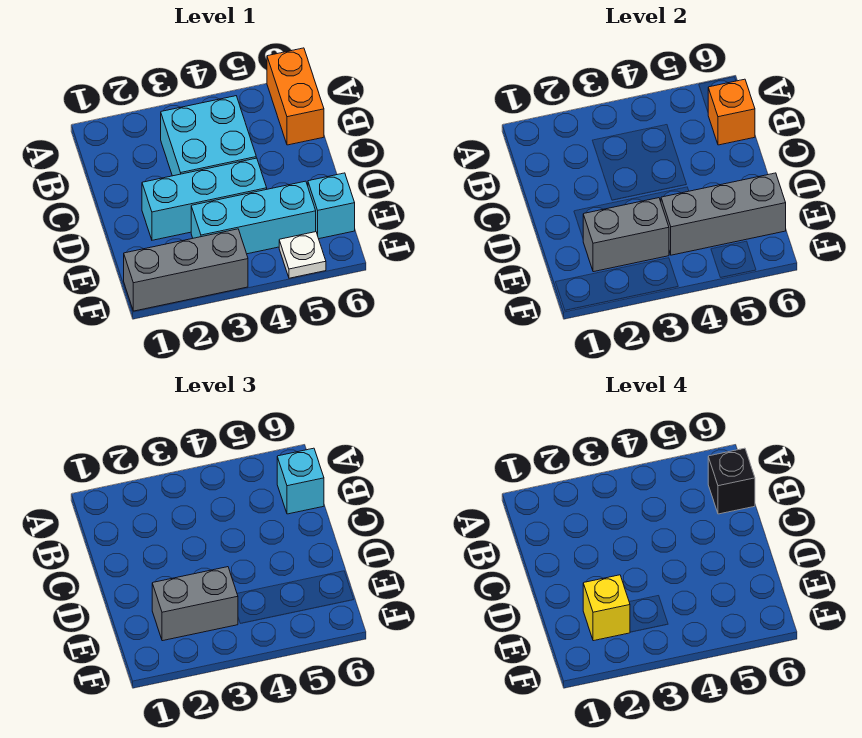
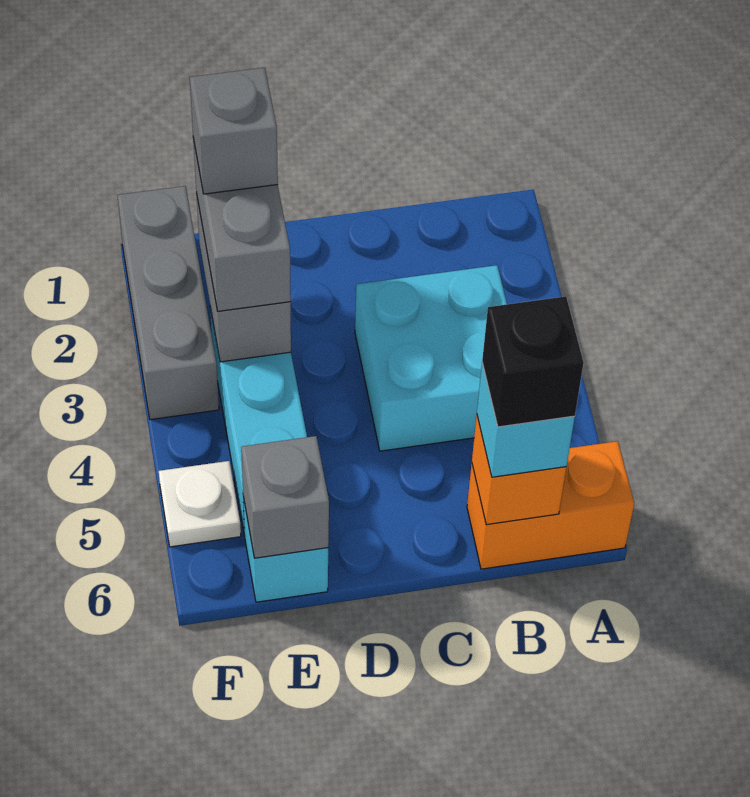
cyan 1x3 brick [142,158,267,240] -> none
yellow 1x1 brick [583,575,630,641] -> grey 1x1 brick [190,68,278,194]
grey 1x3 brick [661,173,786,255] -> grey 1x1 brick [241,436,329,558]

